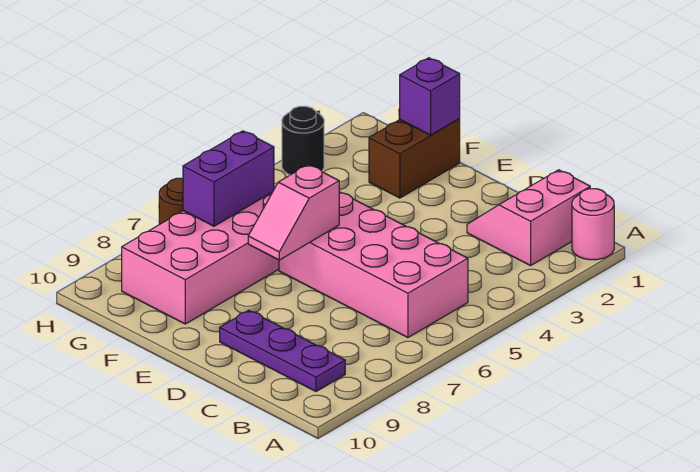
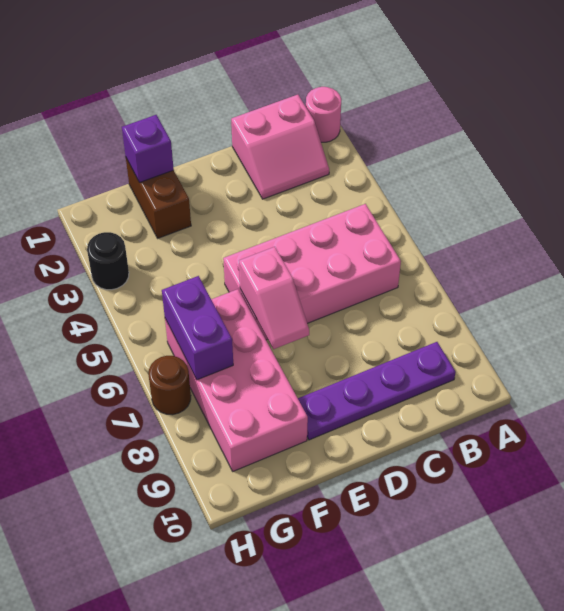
pink 2x2 slope [467,170,590,266] -> pink 2x2 slope turned to [231,95,329,199]
purple 1x3 plate [220,310,345,391] -> purple 1x4 plate [298,342,456,440]

